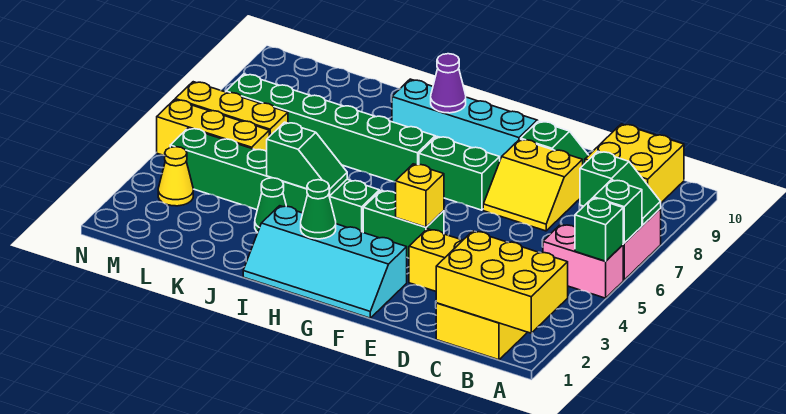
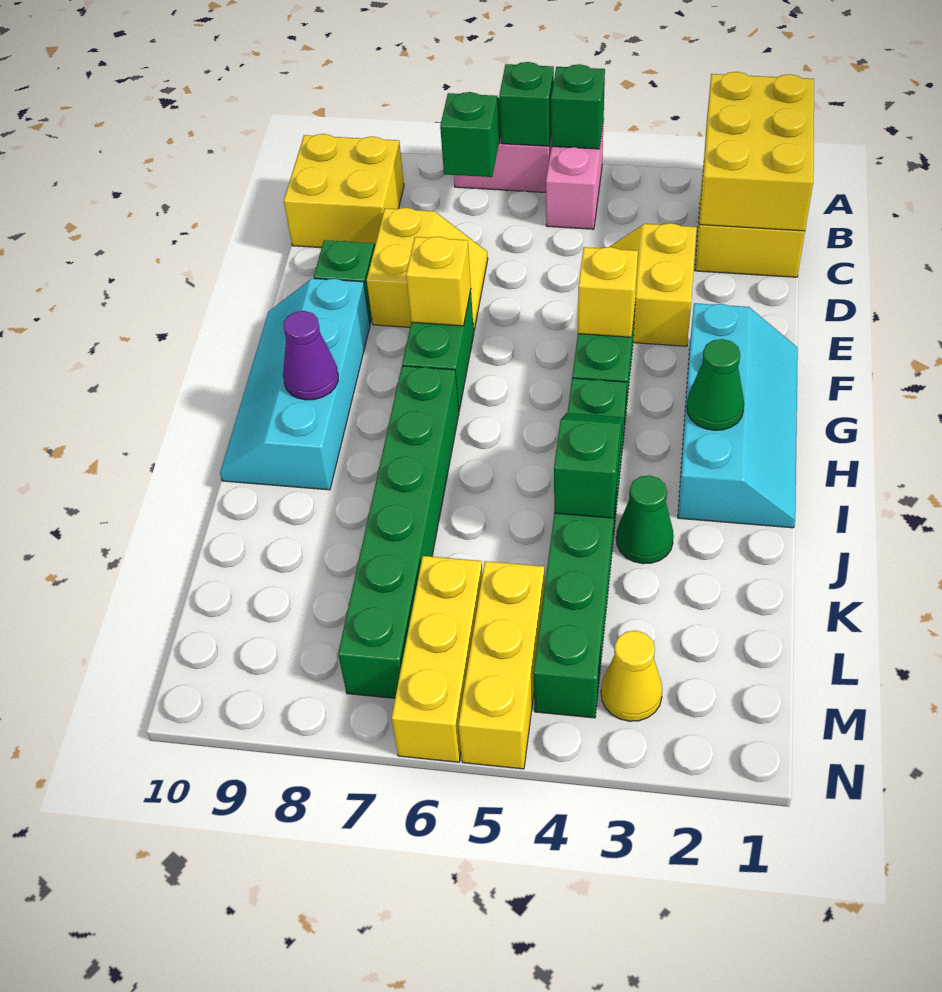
none -> yellow 1x1 brick [406,236,471,326]

